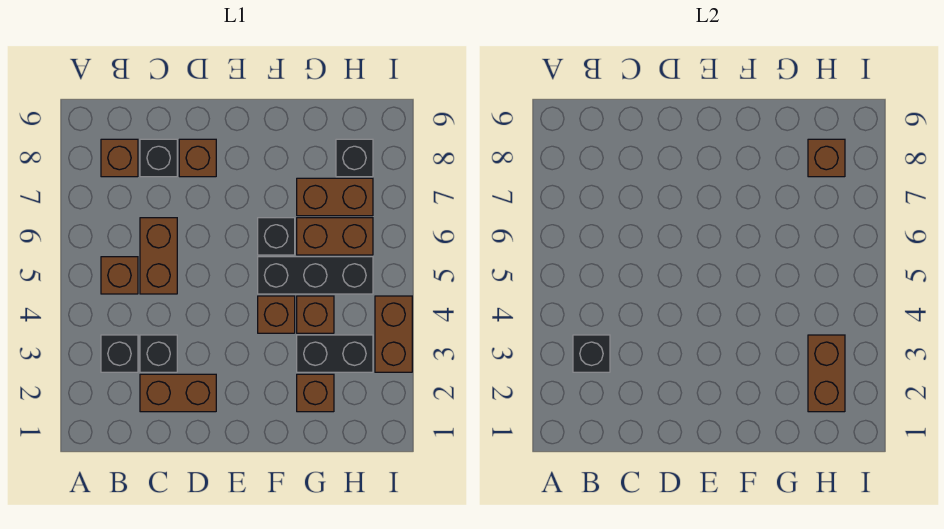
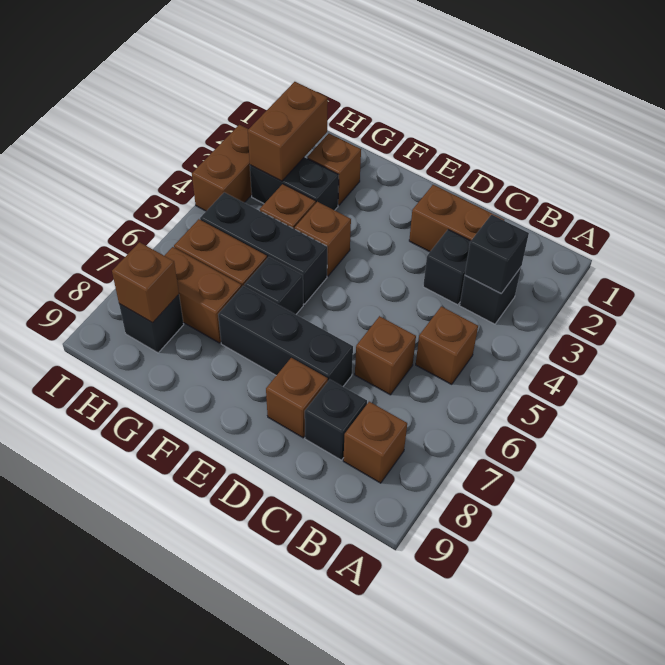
brown 1x2 brick [140,218,177,294] -> brown 1x1 brick [355,316,416,395]
none -> black 1x3 brick [218,286,353,386]

